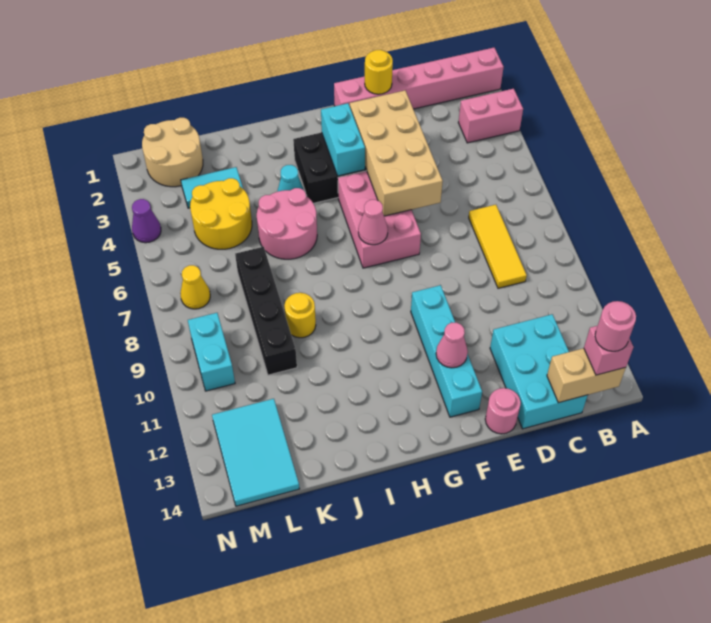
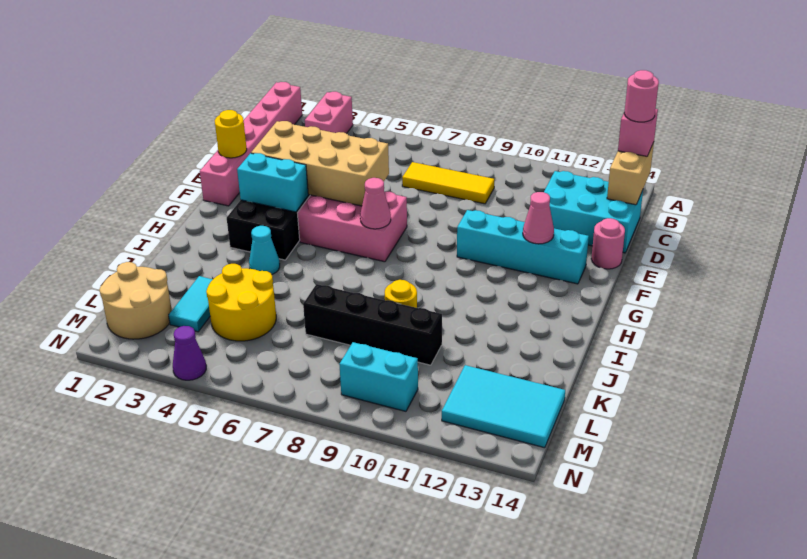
pink 2x2 round brick [257,188,317,259] -> none
yellow 1x1 cone [180,265,210,309] -> none

